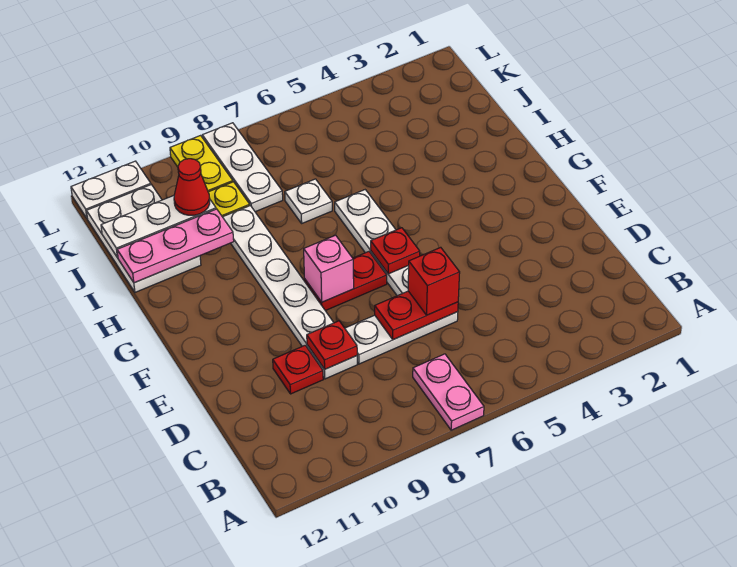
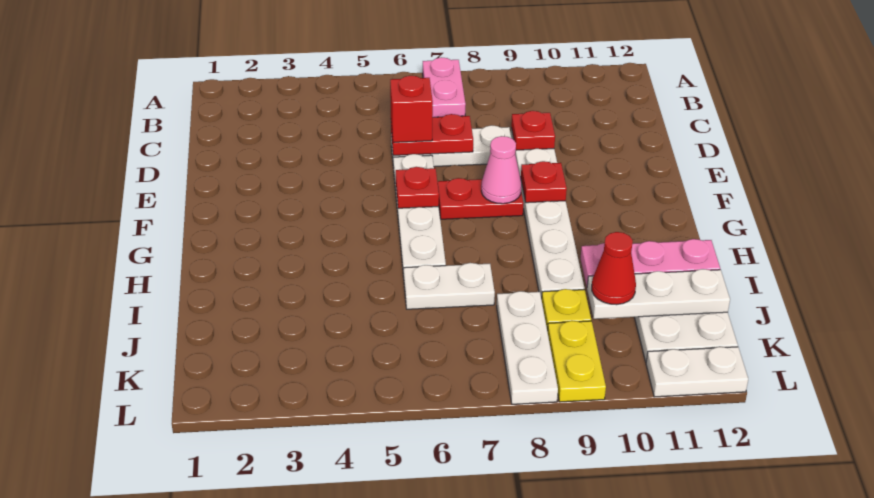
red 1x1 plate [273,345,323,394] -> red 1x1 plate moved to [521,161,567,203]
pink 1x1 brick [304,235,354,302] -> pink 1x1 cone [481,136,521,204]
white 1x1 plate [285,179,332,223] -> white 1x2 plate [404,263,495,309]

